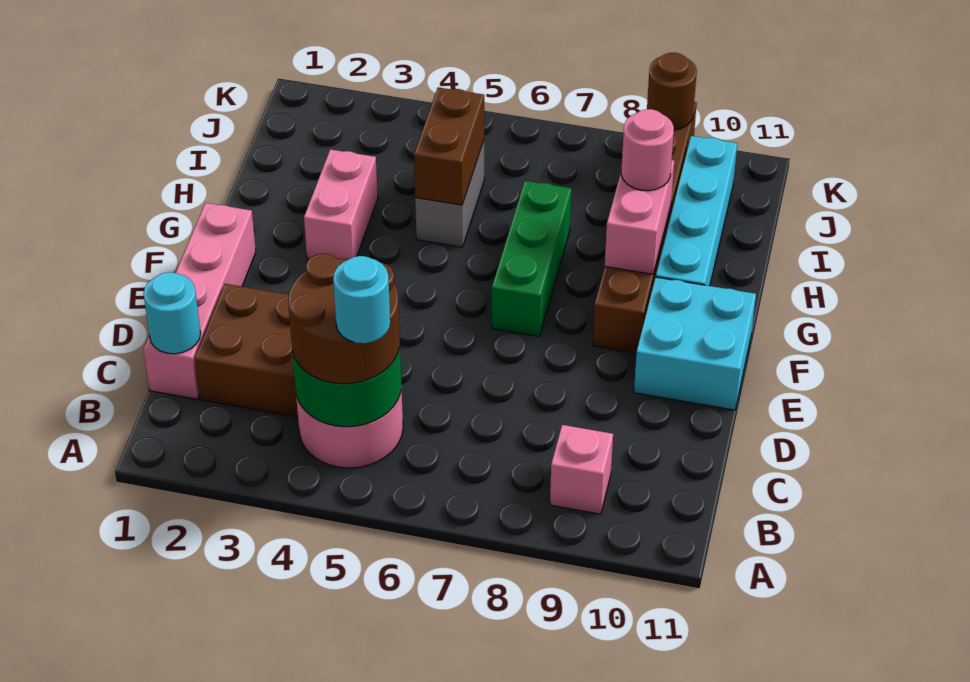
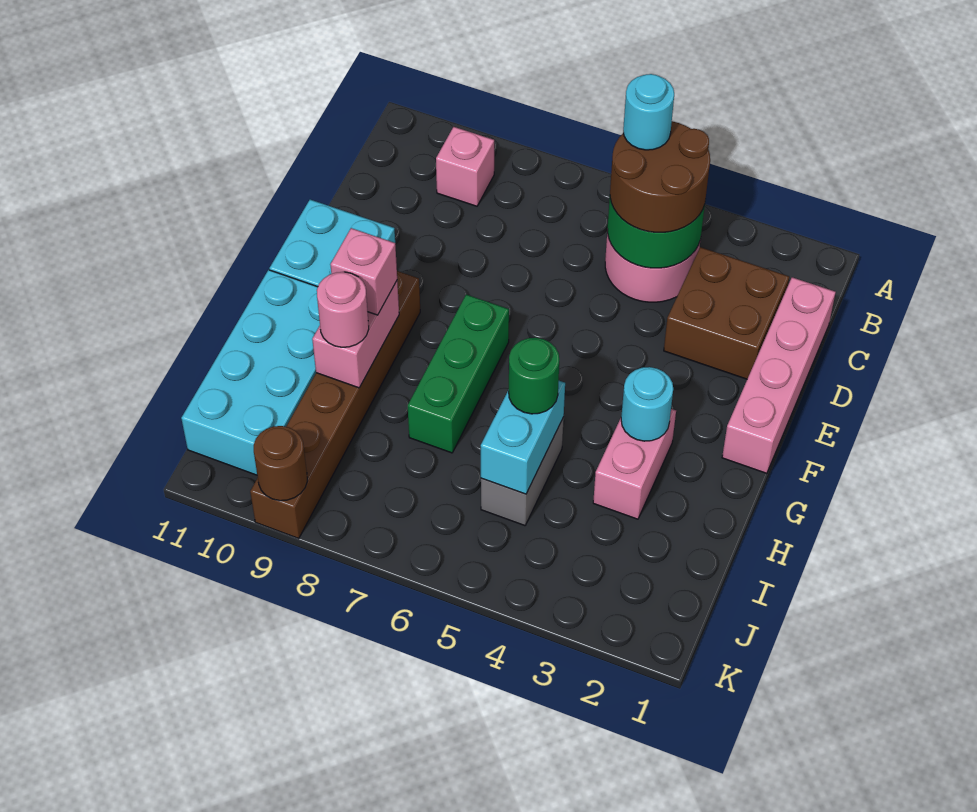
cyan 1x1 round brick [143,272,201,354] -> cyan 1x1 round brick moved to [621,367,673,441]
none -> pink 1x1 brick [330,228,397,315]
cyan 1x4 brick [656,136,737,286] -> cyan 2x4 brick [181,270,320,475]
brown 1x2 brick [414,87,484,205] -> cyan 1x2 brick [481,381,565,494]
none -> green 1x1 round brick [509,338,559,414]

